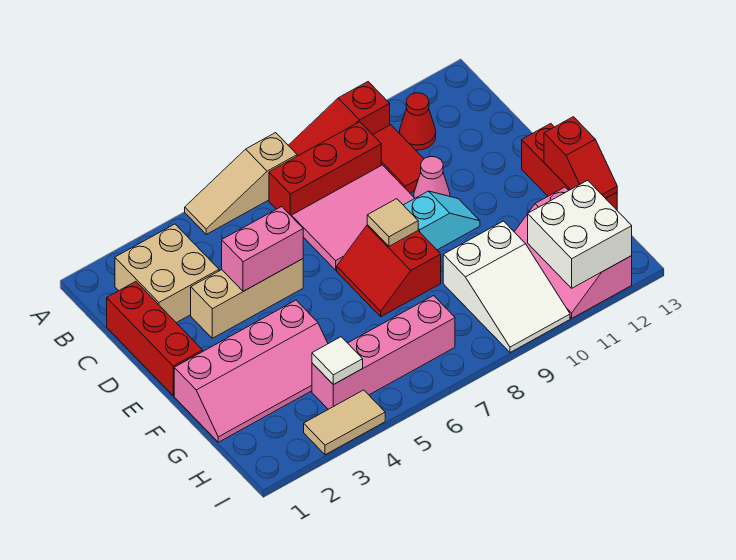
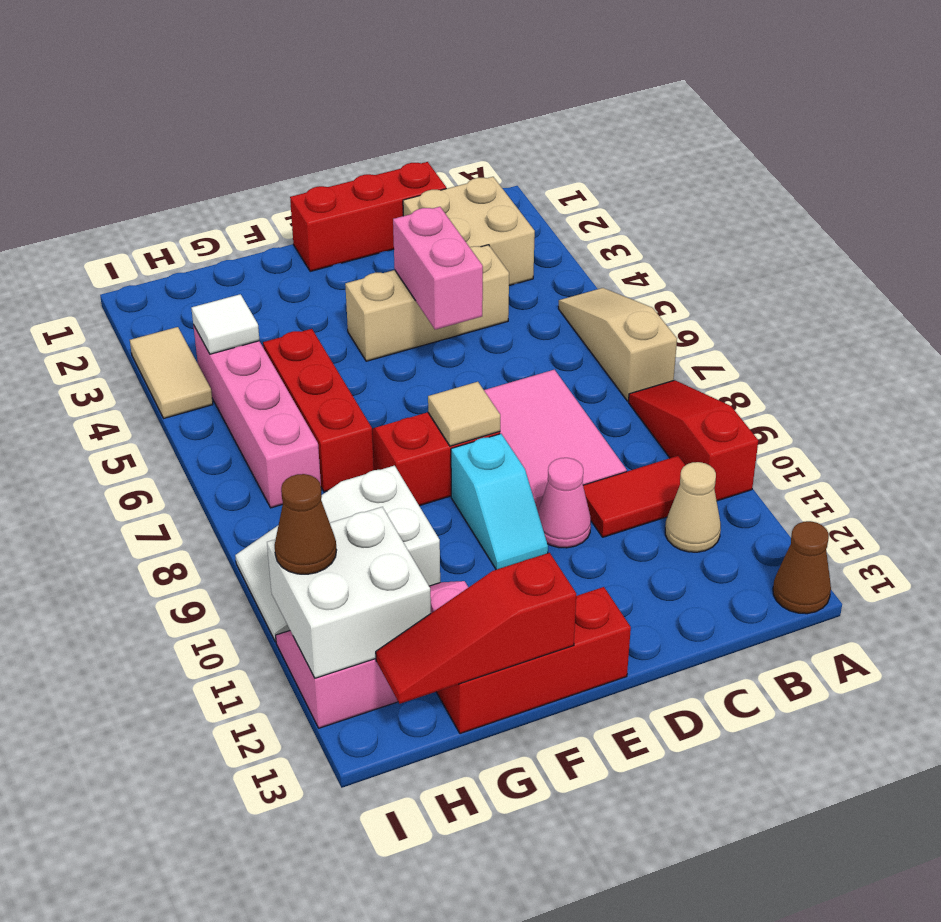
none -> brown 1x1 cone [773,521,831,614]
red 1x3 brick [269,122,381,216] -> red 1x3 brick moved to [263,329,374,492]
red 1x1 cone [399,93,436,150] -> tan 1x1 cone [665,462,721,552]
tan 1x3 brick [191,259,303,338] -> tan 1x3 brick turned to [345,245,509,361]
pink 2x4 slope [174,300,328,442] -> none
red 1x2 slope [544,117,617,198] -> red 1x3 slope [376,553,576,704]
none -> brown 1x1 cone [275,474,337,574]

